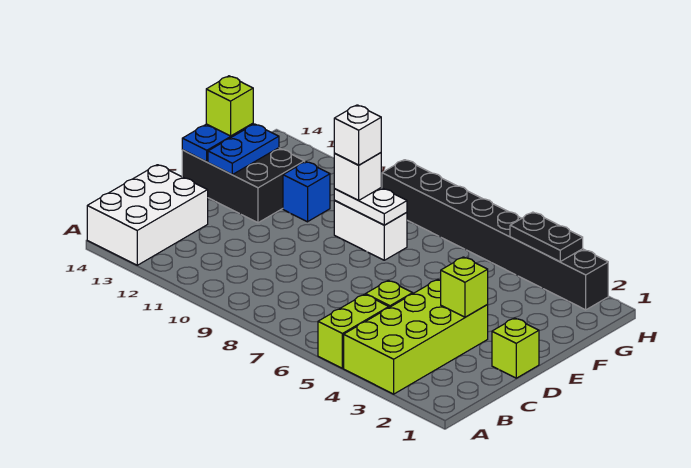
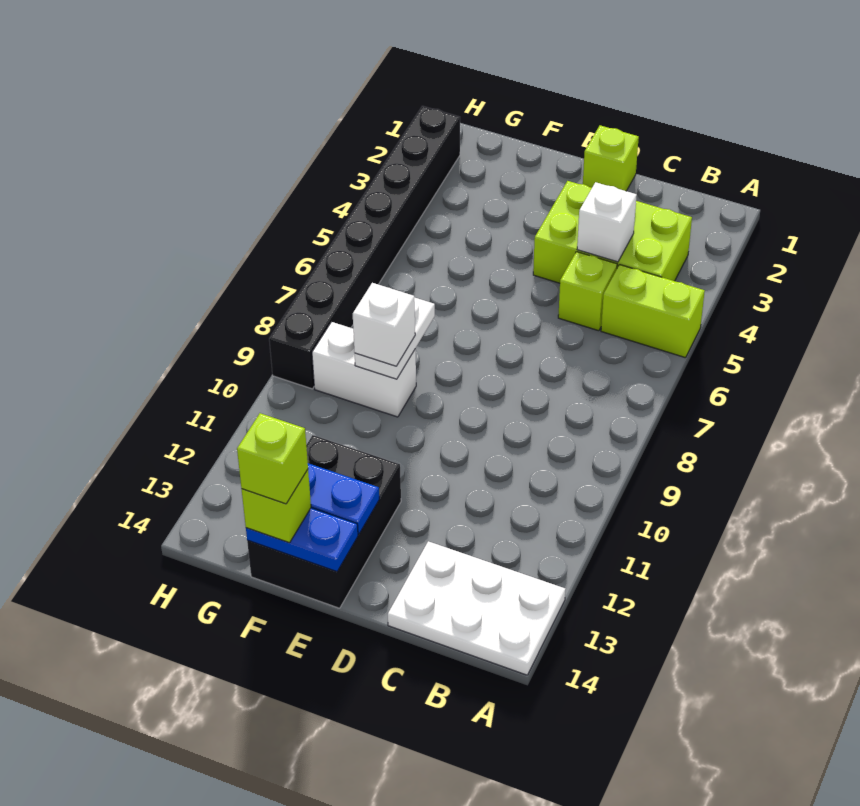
lime 2x4 brick [344,279,488,394] -> lime 2x3 brick [533,181,692,283]
white 2x3 brick [87,165,208,265] -> white 2x3 plate [388,541,565,675]
lime 1x1 brick [441,257,488,317] -> lime 1x1 brick moved to [237,413,308,504]
white 1x2 brick [334,200,407,260] -> white 1x2 brick turned to [312,322,416,417]
white 1x1 brick [334,105,381,165] -> white 1x1 brick moved to [577,182,637,262]
blue 1x1 brick [283,162,330,222] -> none
black 1x2 plate [510,212,583,262] -> none

